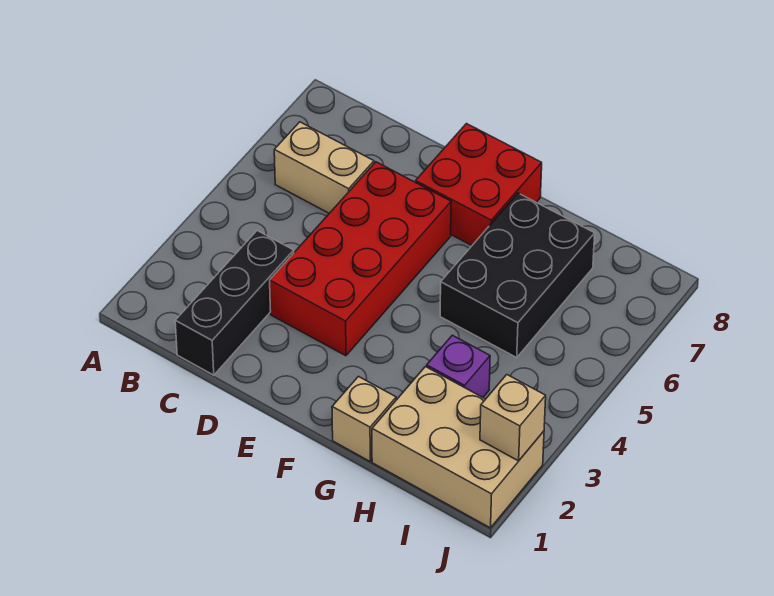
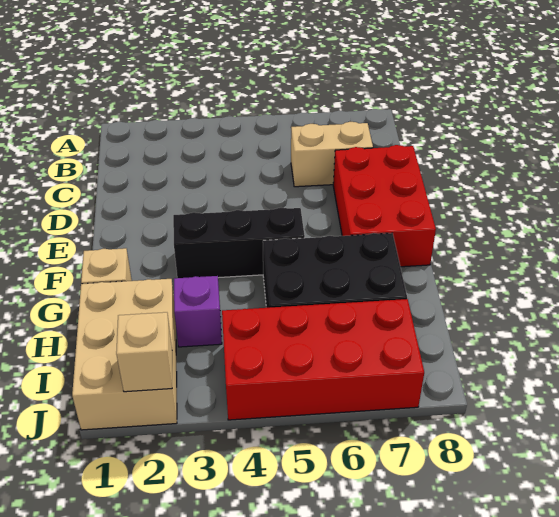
tan 1x2 brick [274,122,374,213] -> tan 1x2 brick turned to [291,122,373,187]
black 1x3 brick [175,231,294,375] -> black 1x3 brick moved to [173,208,305,278]
red 2x4 brick [270,162,451,356] -> red 2x4 brick moved to [222,299,424,420]
red 2x2 brick [416,124,542,245] -> red 2x3 brick [333,145,436,267]

